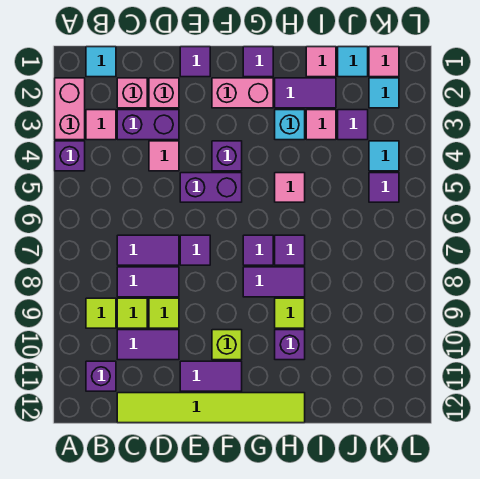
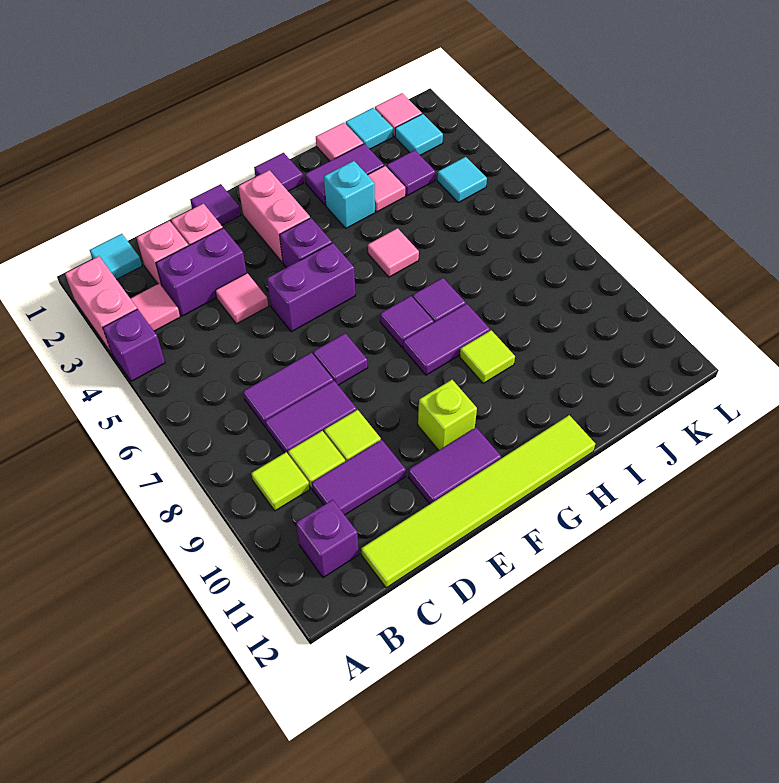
pink 1x2 brick [212,78,273,108] -> pink 1x2 brick turned to [239,170,310,263]
purple 1x1 brick [275,330,305,360] -> none
purple 1x1 tile [369,173,399,202] -> none

